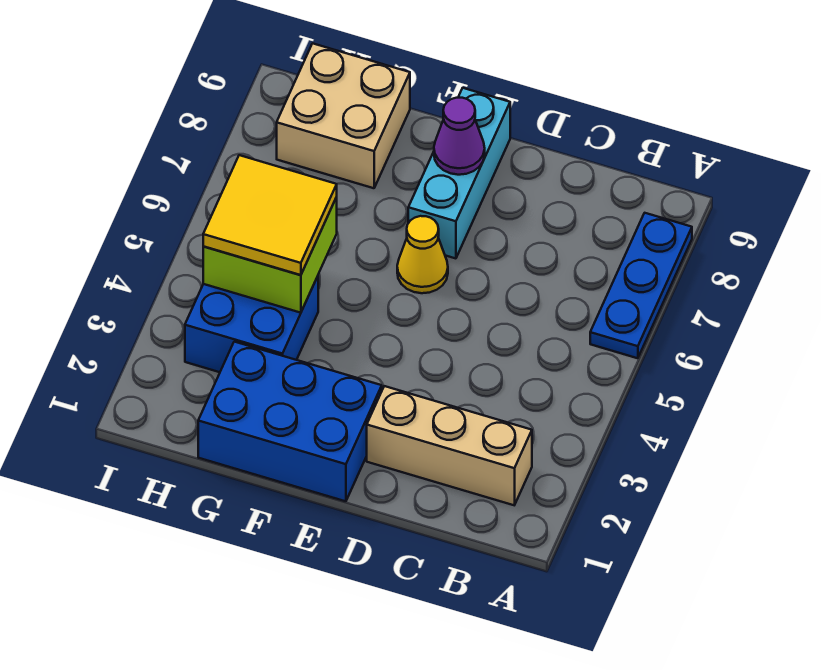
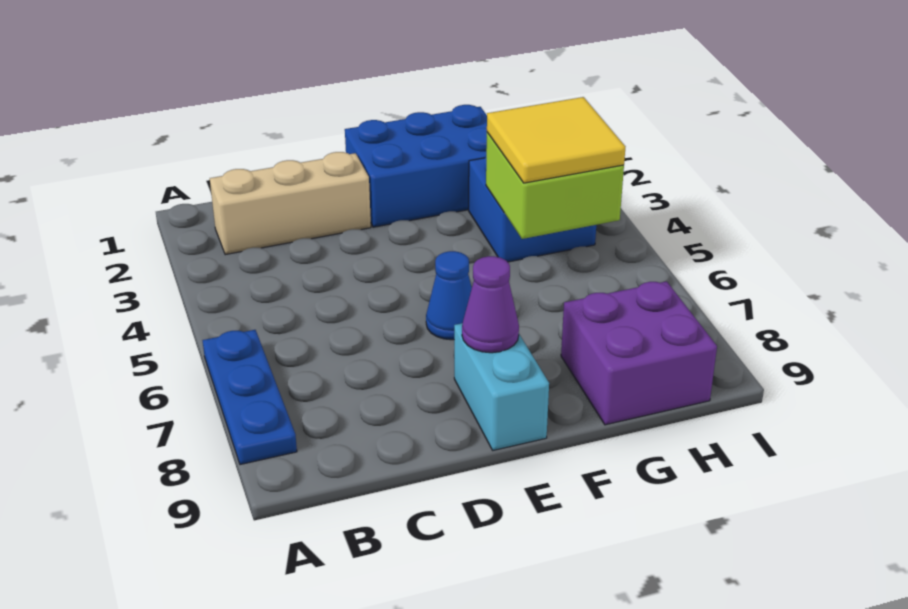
yellow 1x1 cone [397,216,448,293] -> blue 1x1 cone [426,251,472,340]
cyan 1x3 brick [408,88,510,258] -> cyan 1x2 brick [454,323,549,450]
tan 2x2 brick [277,43,410,188] -> purple 2x2 brick [561,281,717,425]

